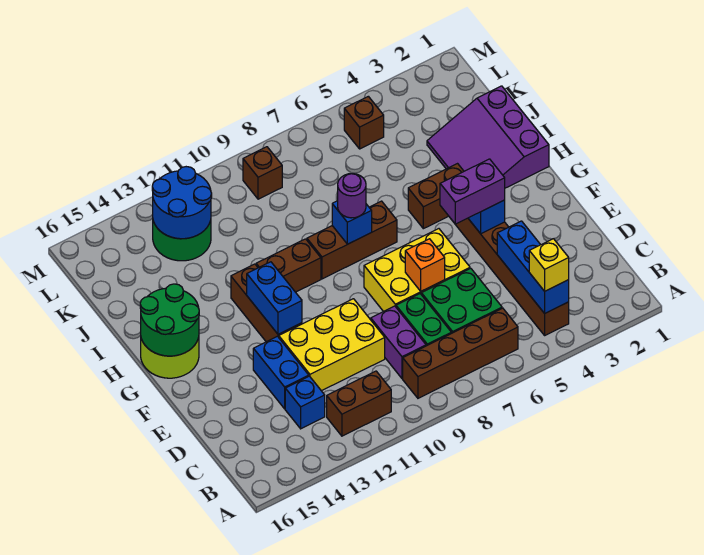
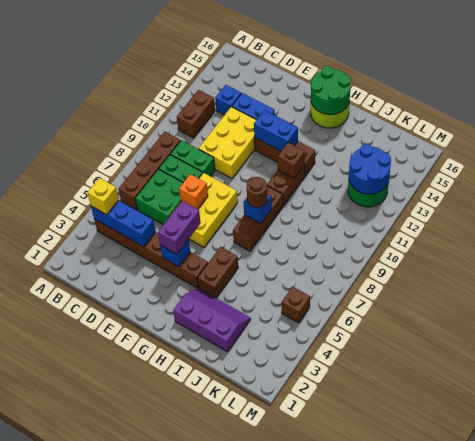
purple 1x2 brick [371,306,426,378] -> green 1x2 brick [170,140,215,176]
purple 3x3 slope [427,86,549,188] -> purple 2x3 slope [173,288,251,352]
purple 1x1 round brick [338,174,366,218] -> brown 1x1 round brick [247,177,267,207]
brown 1x1 brick [243,147,282,199] -> brown 1x1 brick moved to [278,143,305,178]

